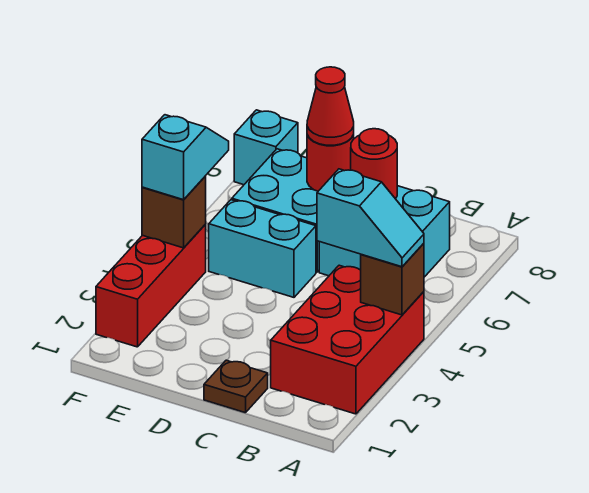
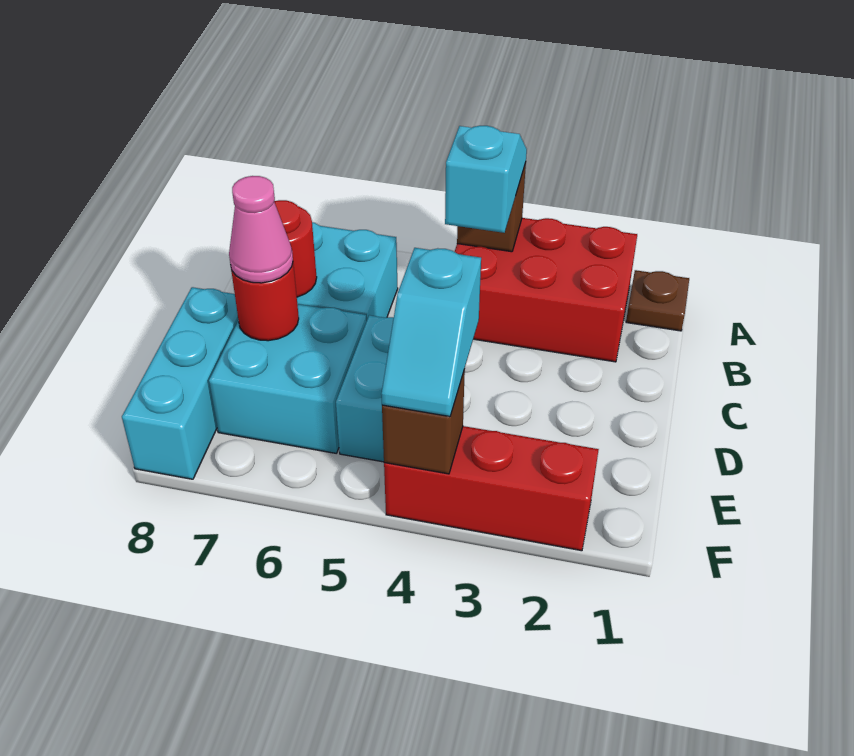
brown 1x1 plate [204,360,268,413] -> brown 1x1 plate moved to [626,270,689,331]
red 1x1 cone [307,67,354,145] -> pink 1x1 cone [229,176,293,283]
cyan 1x2 slope [142,115,229,200] -> cyan 1x2 slope turned to [381,248,481,417]
cyan 1x1 brick [234,110,298,185] -> cyan 1x3 brick [122,287,238,479]

